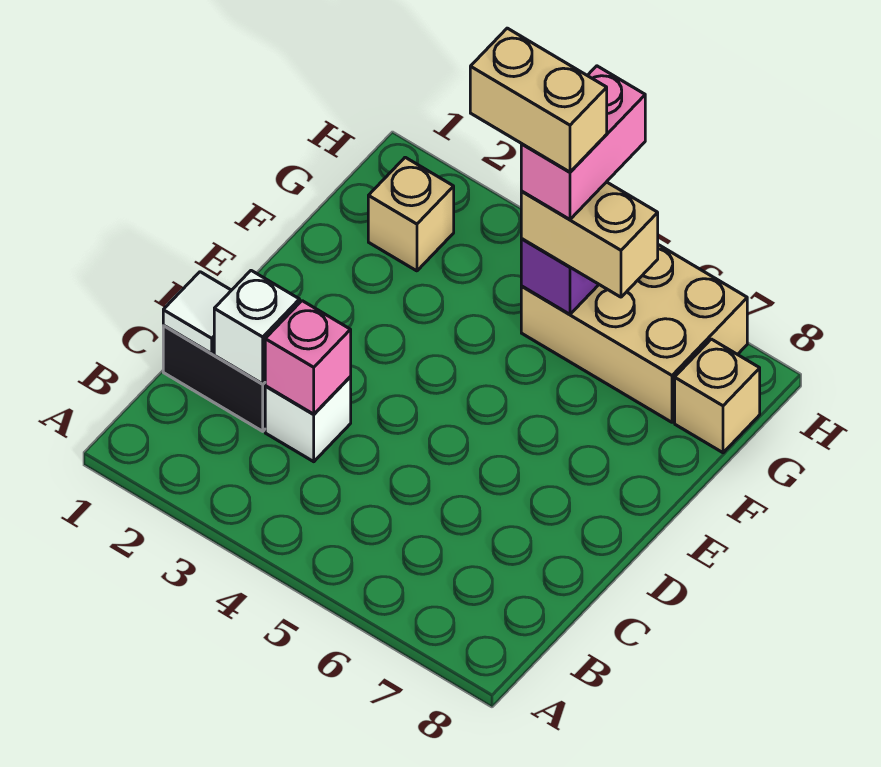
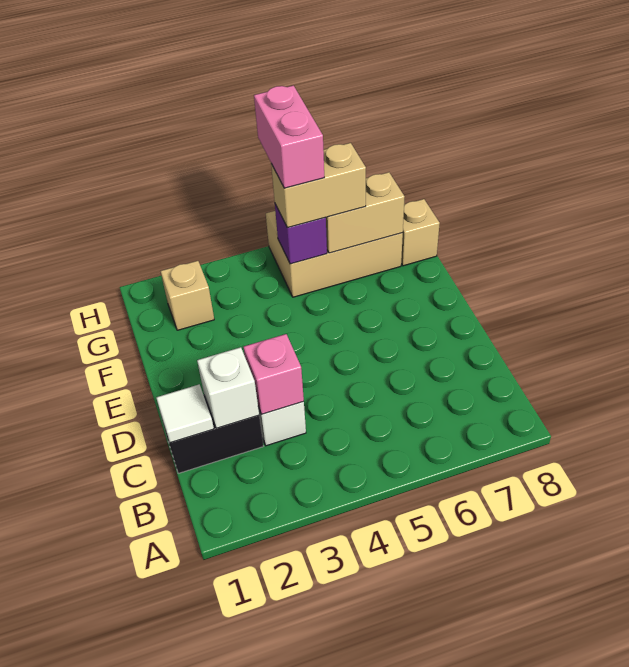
tan 1x2 brick [470,28,607,172] -> tan 1x2 brick moved to [326,172,405,253]

